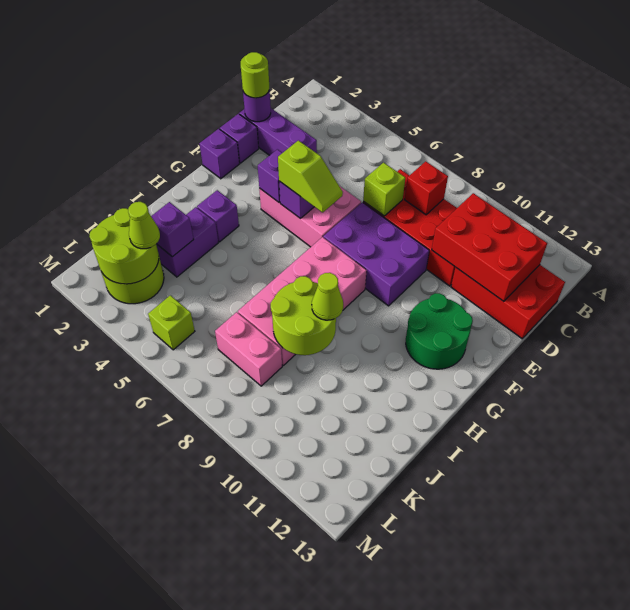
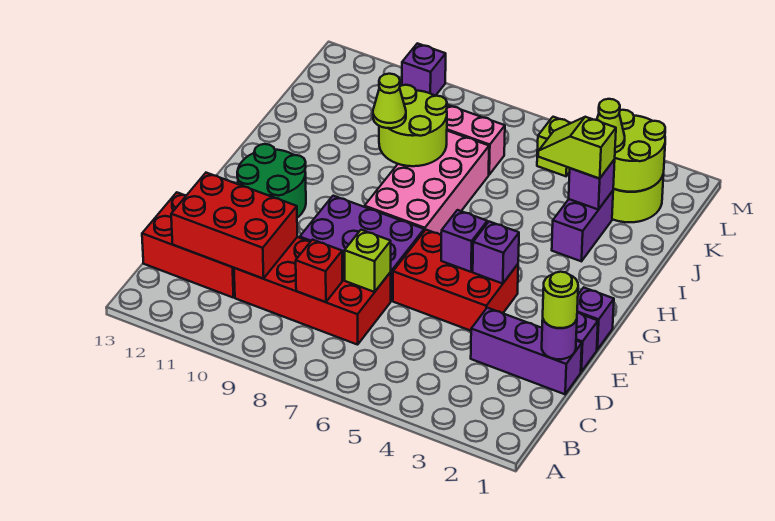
pink 2x3 brick [259,186,361,247] -> red 2x3 brick [393,230,518,331]
lime 1x2 slope [278,140,343,212] -> lime 1x2 slope moved to [538,117,616,179]
purple 1x1 brick [197,190,239,242] -> purple 1x1 brick moved to [402,43,446,96]

